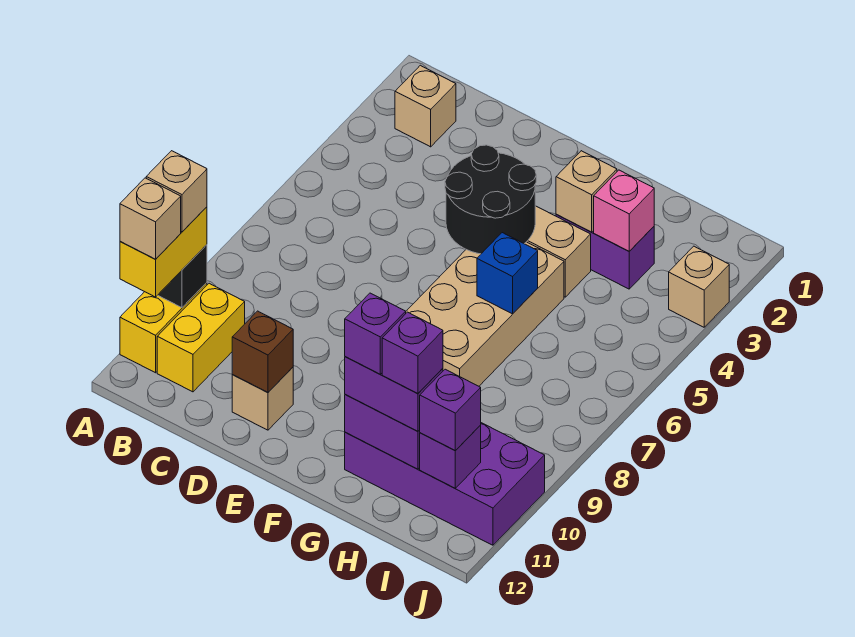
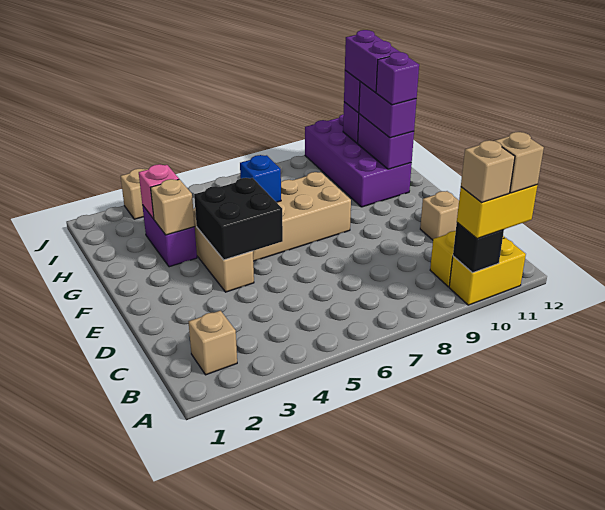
brown 1x1 brick [232,311,293,393] -> none
black 2x2 round brick [445,145,536,254] -> black 2x2 brick [194,178,283,260]
purple 1x1 brick [382,312,443,393] -> purple 1x2 brick [345,30,400,92]

